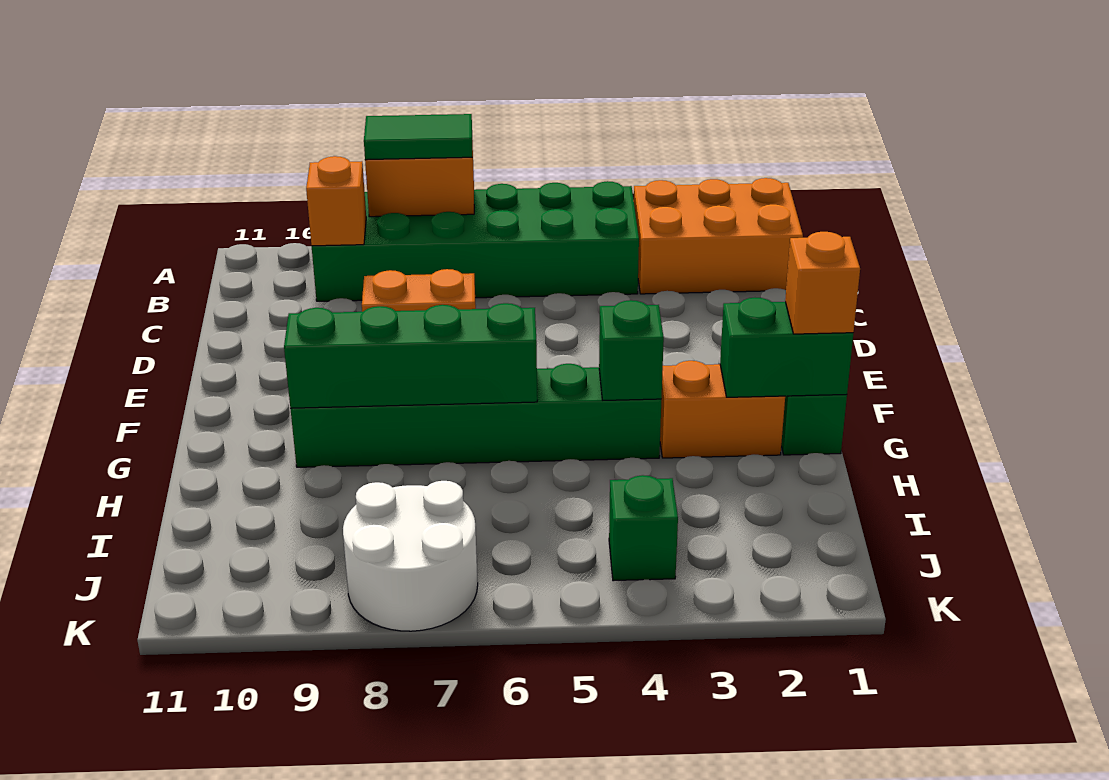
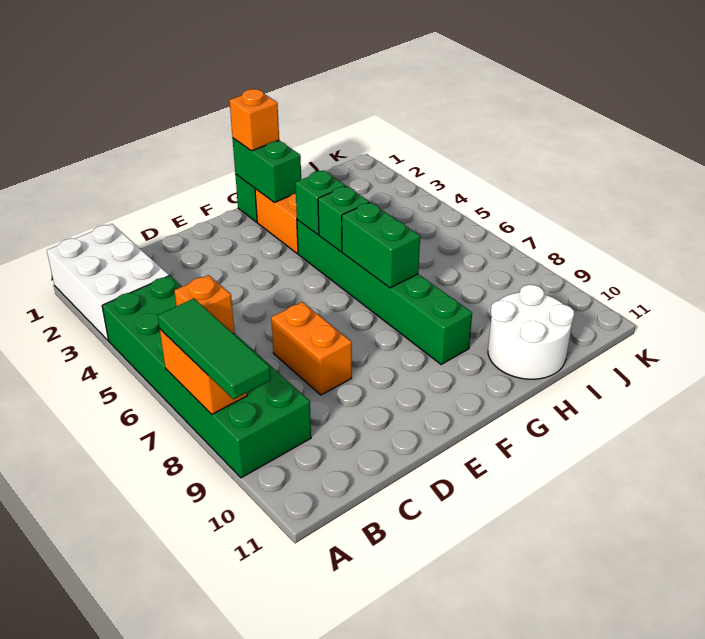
orange 2x3 brick [634,178,803,294] -> white 2x3 brick [47,224,169,341]
green 1x2 tile [364,114,472,160] -> green 1x3 tile [158,299,271,399]
orange 1x1 brick [306,156,366,246] -> orange 1x1 brick moved to [174,275,234,334]
green 1x4 brick [284,303,537,408] -> green 1x2 brick [342,202,420,288]
green 1x1 brick [609,475,678,581] -> green 1x1 brick moved to [318,186,369,252]
white 2x2 round brick [343,481,478,631] -> white 2x2 round brick moved to [488,285,574,379]

